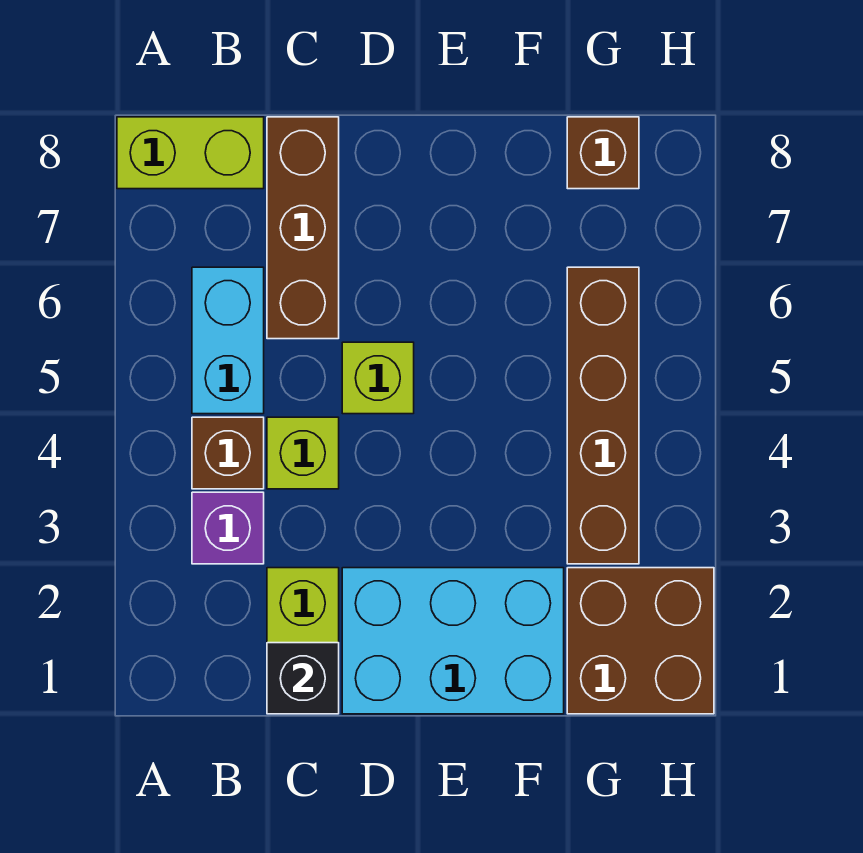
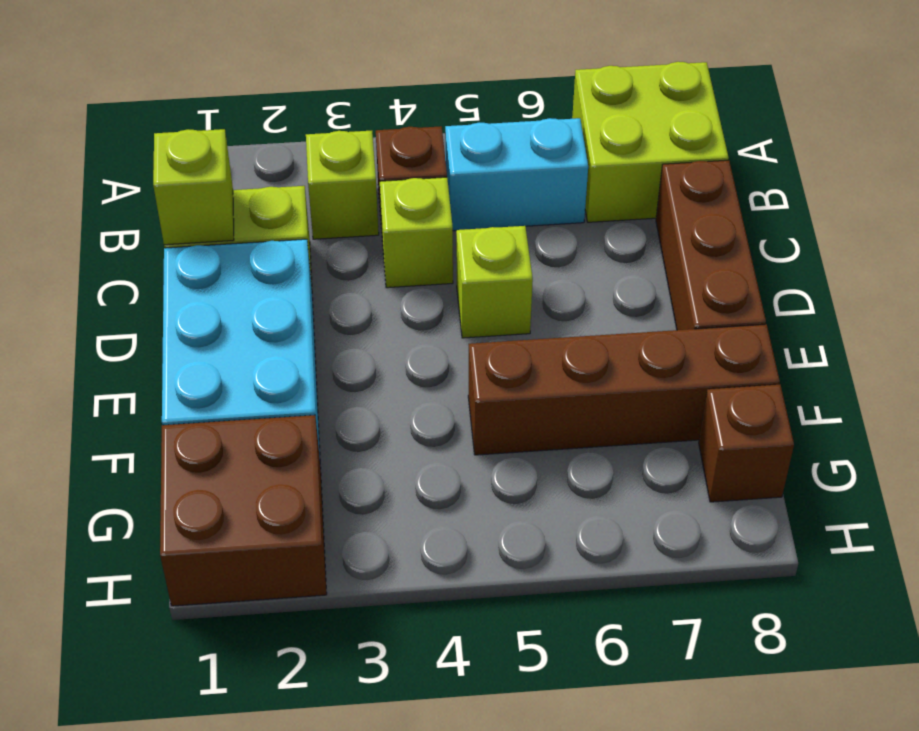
lime 1x2 brick [117,117,264,189] -> lime 2x2 brick [572,62,729,222]
purple 1x1 brick [192,492,264,564] -> lime 1x1 brick [306,131,379,239]
black 1x1 brick [267,643,339,714] -> lime 1x1 brick [153,129,234,245]
brown 1x3 brick [267,117,339,339] -> brown 1x3 brick turned to [656,160,766,330]
brown 1x4 brick [567,267,639,564] -> brown 1x4 brick moved to [468,324,780,455]

